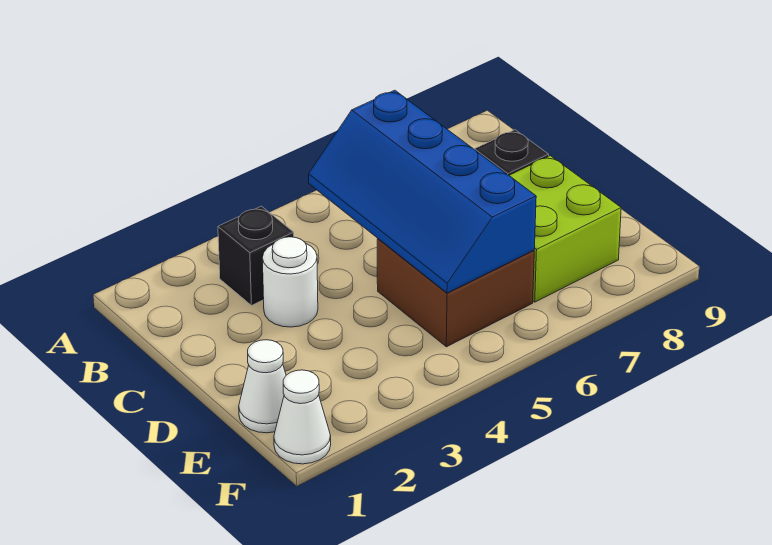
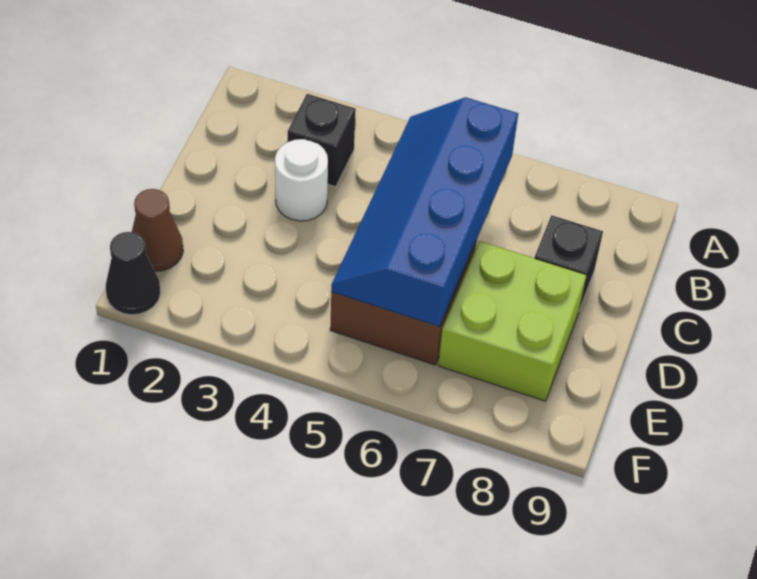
white 1x1 cone [239,340,286,433] -> brown 1x1 cone [132,189,183,271]
white 1x1 cone [274,370,331,464] -> black 1x1 cone [106,232,160,315]

